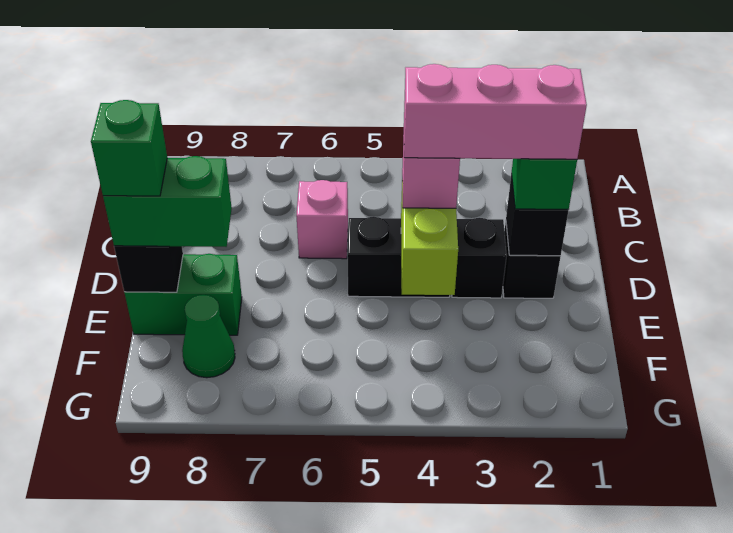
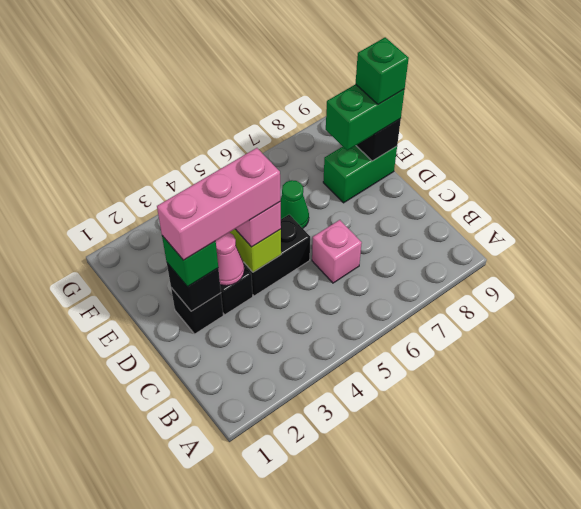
none -> pink 1x1 cone [216,232,244,286]
green 1x1 cone [182,295,235,378] -> green 1x1 cone moved to [280,180,309,228]

